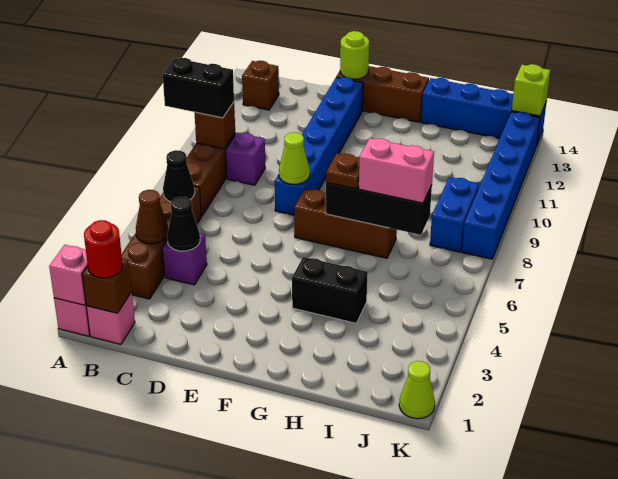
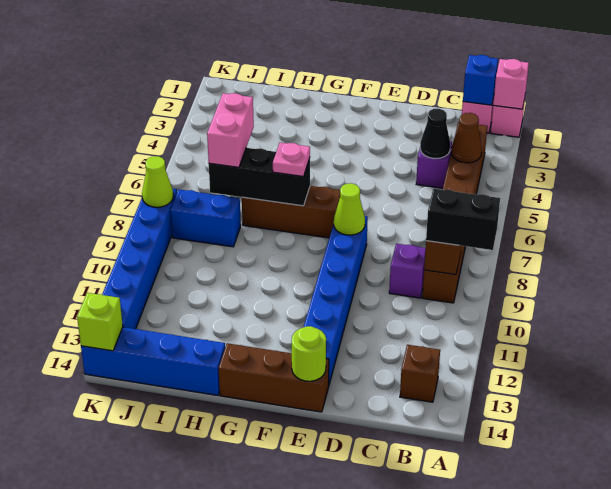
brown 1x1 brick [82,258,132,313] -> blue 1x1 brick [463,55,498,105]
red 1x1 round brick [84,220,123,278] -> none
black 1x1 cone [163,150,195,202] -> none
black 1x2 brick [292,257,368,323] -> none
brown 1x1 plate [326,153,359,189] -> pink 1x1 plate [273,143,310,177]
pink 1x2 brick [359,138,434,203] -> pink 1x2 brick turned to [207,93,254,167]
blue 1x2 brick [430,177,479,252] -> blue 1x2 brick turned to [170,189,241,247]
lime 1x1 cone [399,361,435,419] -> lime 1x1 cone moved to [142,156,173,207]

